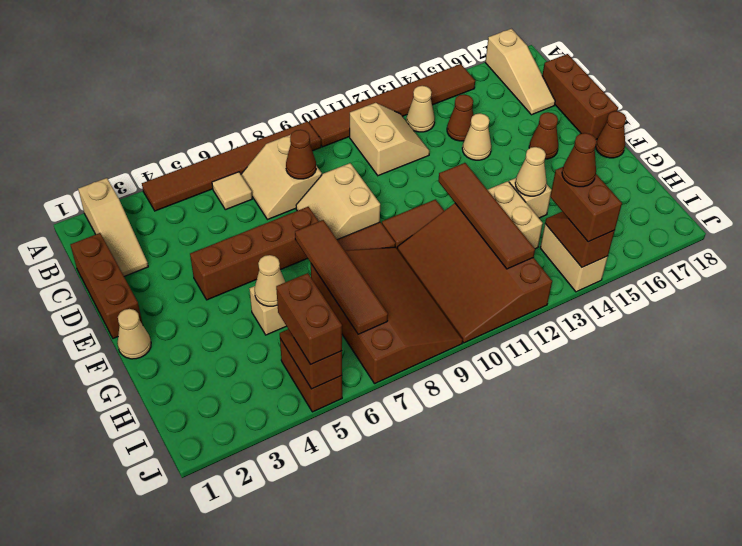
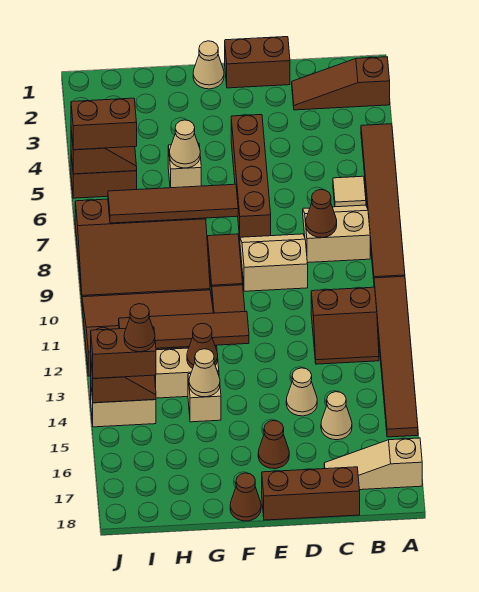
tan 1x3 slope [78,178,148,276] -> brown 1x3 slope [292,57,390,110]
tan 2x2 slope [350,103,430,176] -> brown 2x2 slope [311,287,379,364]
tan 1x1 cone [407,86,435,132] -> tan 1x1 cone moved to [321,392,352,440]
brown 1x3 brick [70,233,143,339] -> brown 1x2 brick [225,37,290,88]
brown 1x1 cone [447,95,474,141] -> brown 1x1 cone moved to [187,323,218,368]

